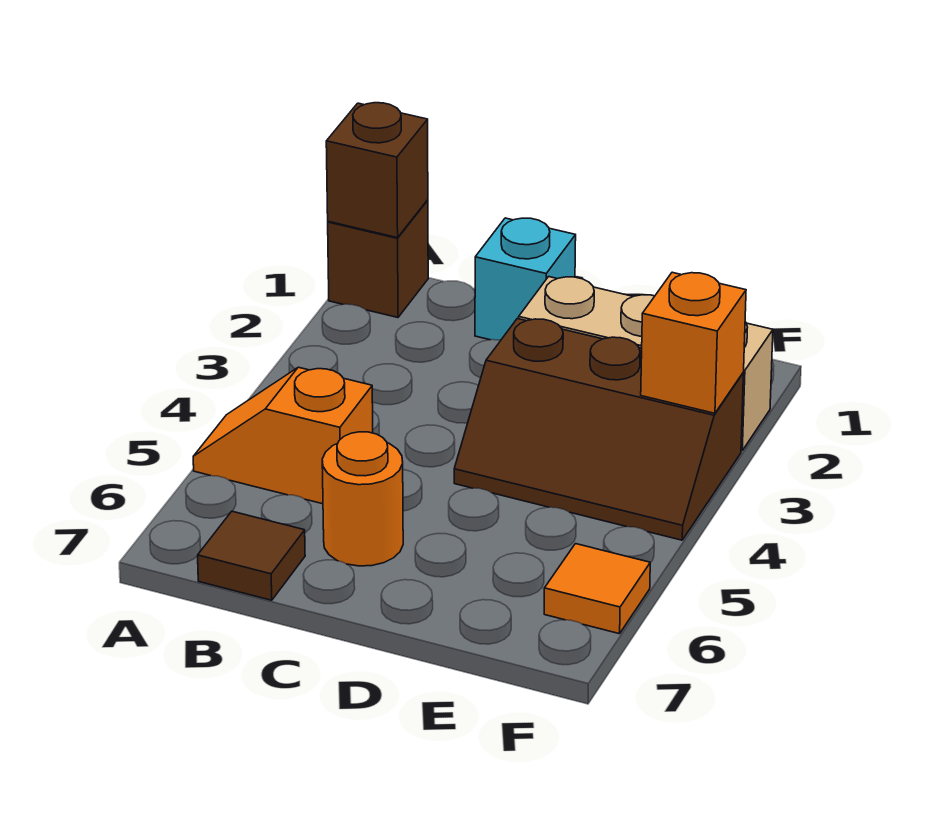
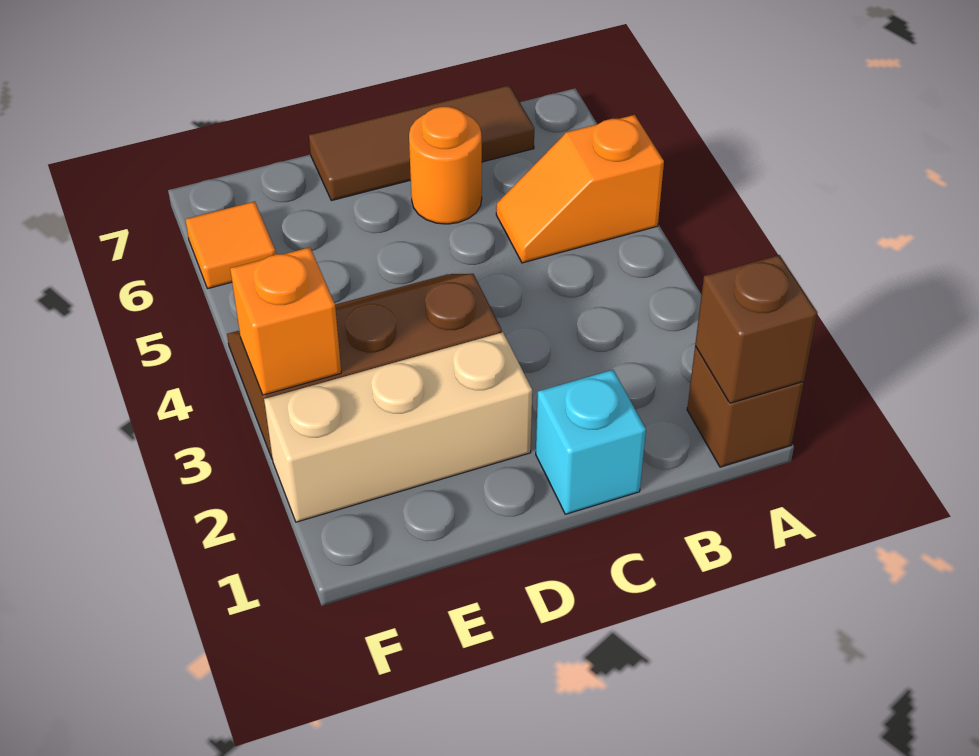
orange 1x2 slope [193,367,373,504] -> orange 1x2 slope turned to [496,115,664,263]
brown 1x1 tile [198,511,305,600] -> brown 1x3 tile [309,85,534,201]

